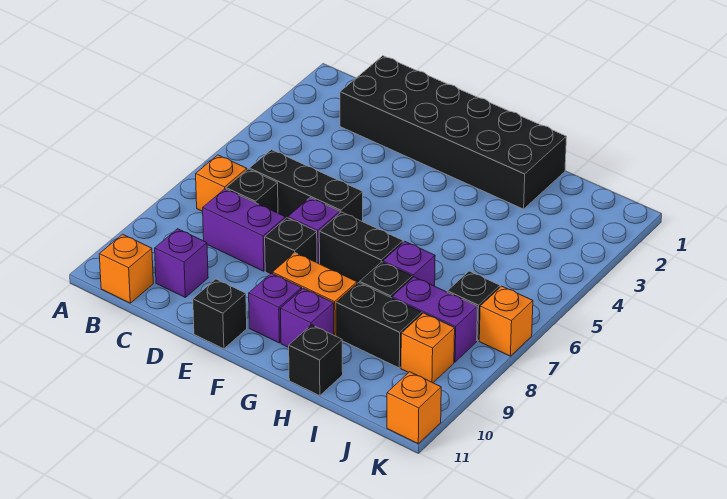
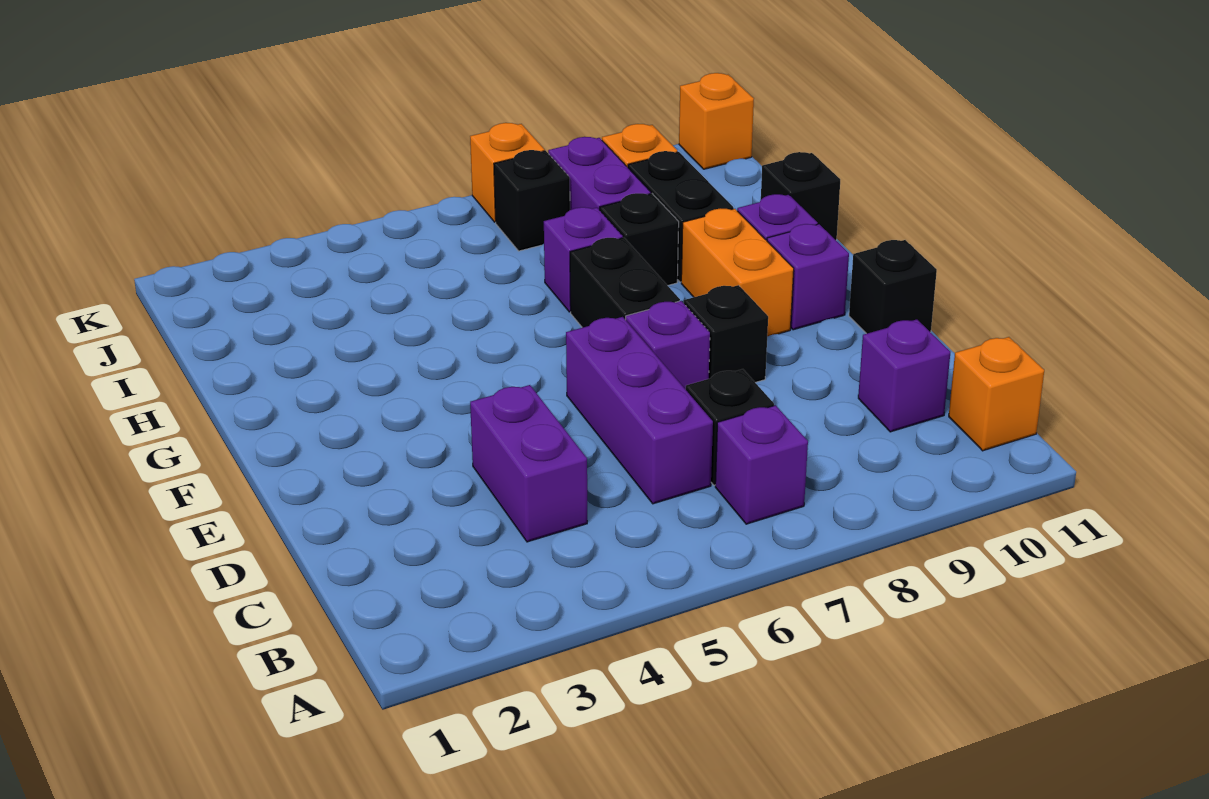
orange 1x1 brick [196,155,247,211] -> purple 1x1 brick [715,405,808,524]
black 2x6 brick [340,56,566,209] -> none
black 1x3 brick [249,150,363,222] -> purple 1x3 brick [566,317,713,504]
purple 1x2 brick [203,189,285,271] -> purple 1x2 brick moved to [470,385,587,542]

